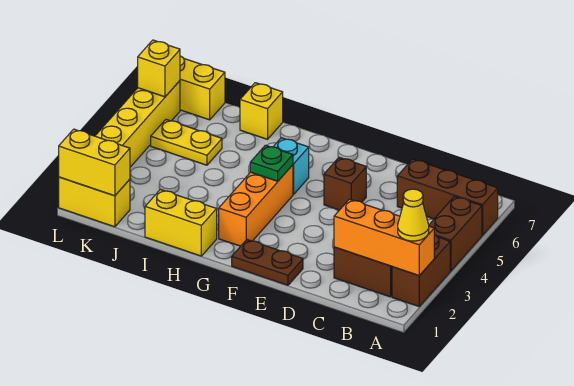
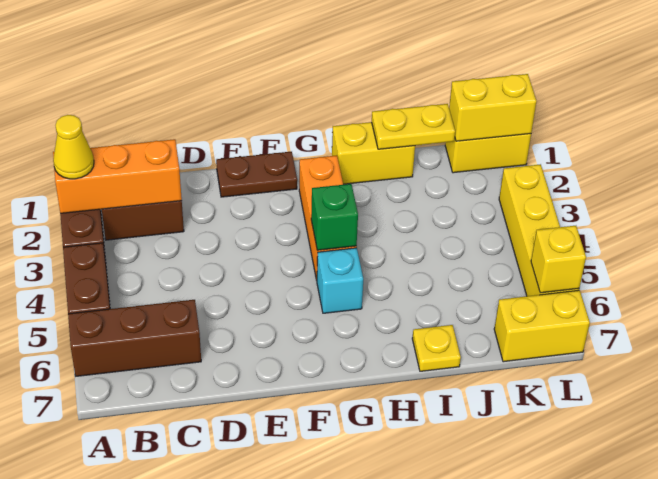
brown 1x1 brick [324,157,366,210] -> none
green 1x1 plate [250,145,293,181] -> green 1x1 brick [311,184,358,250]
yellow 1x1 brick [240,83,283,139] -> yellow 1x1 plate [412,325,461,371]
yellow 1x2 plate [151,120,222,165] -> yellow 1x2 plate moved to [372,104,455,149]

